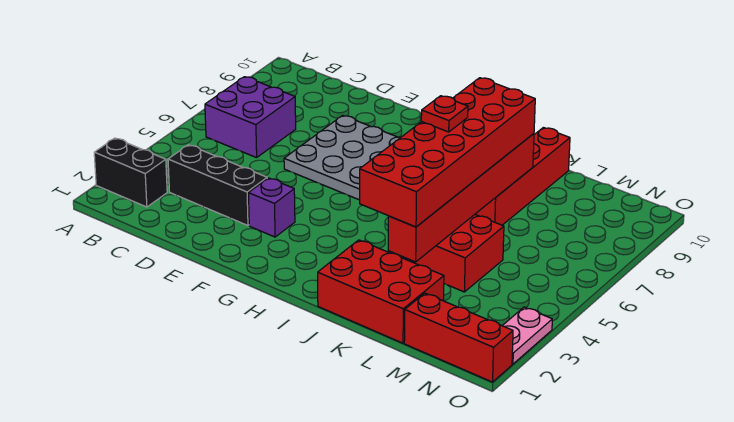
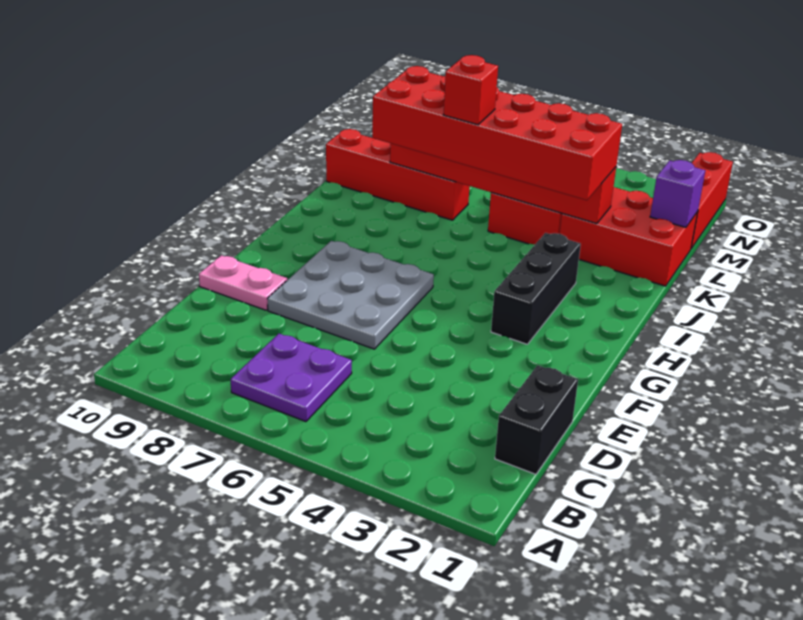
black 1x2 brick [94,138,167,207] -> black 1x2 brick moved to [495,365,578,474]
purple 2x2 brick [205,77,296,158] -> purple 2x2 plate [231,334,352,422]
black 1x3 brick [168,145,267,225] -> black 1x3 brick moved to [491,233,581,344]
purple 1x1 brick [248,178,295,237] -> purple 1x1 brick moved to [650,160,705,227]
red 2x3 brick [318,240,444,343] -> red 2x3 brick turned to [560,187,698,286]
red 1x1 plate [421,96,468,132] -> red 1x1 brick [443,55,498,125]
pink 1x2 plate [502,307,552,364] -> pink 1x2 plate moved to [199,255,287,310]

